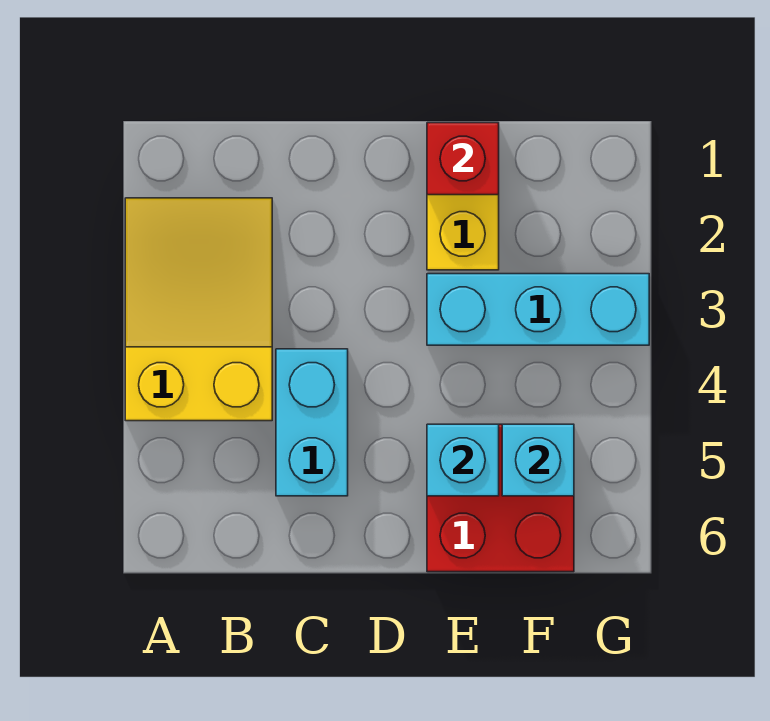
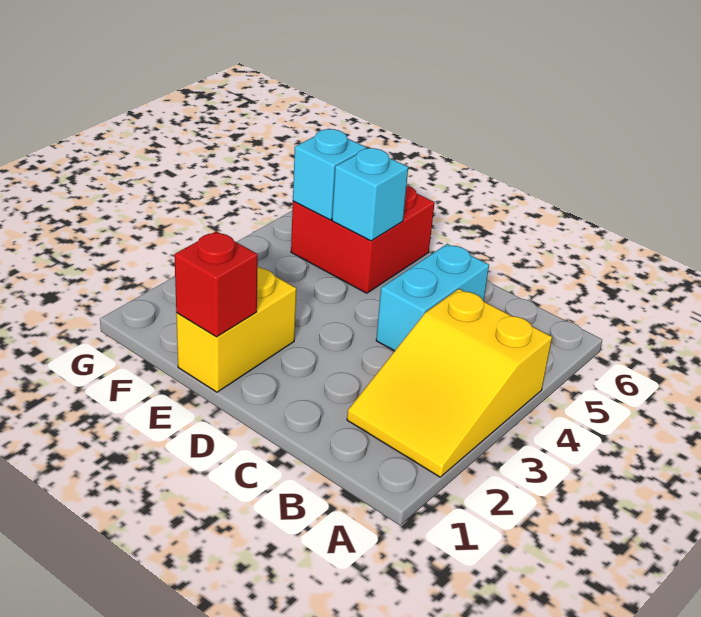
cyan 1x3 brick [427,274,649,345] -> none

